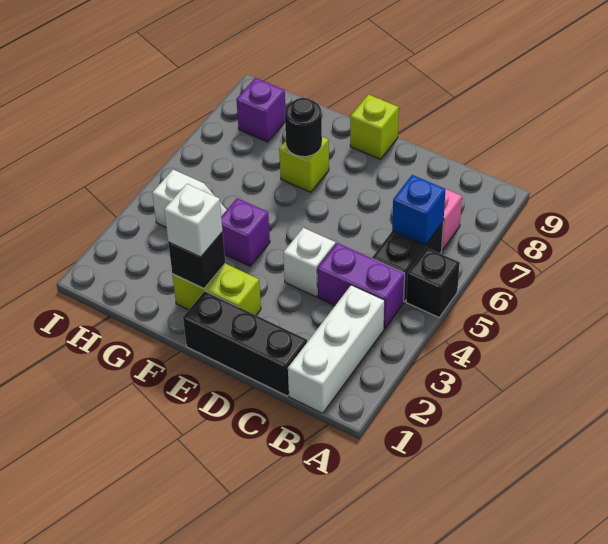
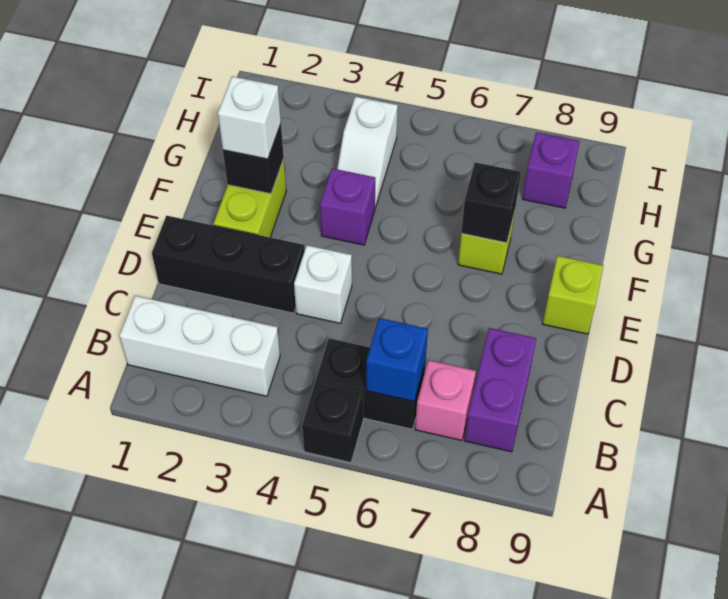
purple 1x2 brick [317,243,405,329] -> purple 1x2 brick moved to [465,328,536,452]
black 1x3 brick [183,291,307,396] -> black 1x3 brick turned to [152,216,305,313]
black 1x1 round brick [285,98,322,157] -> black 1x1 brick [461,162,521,243]

